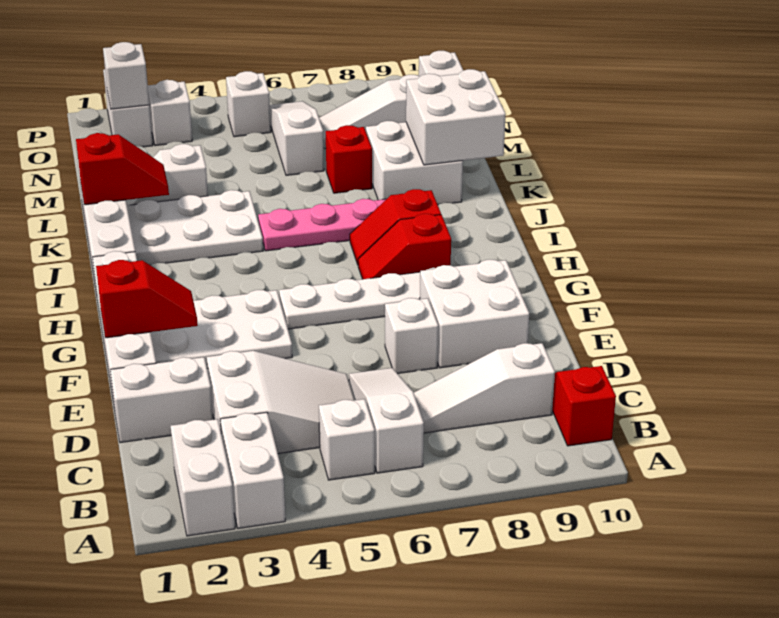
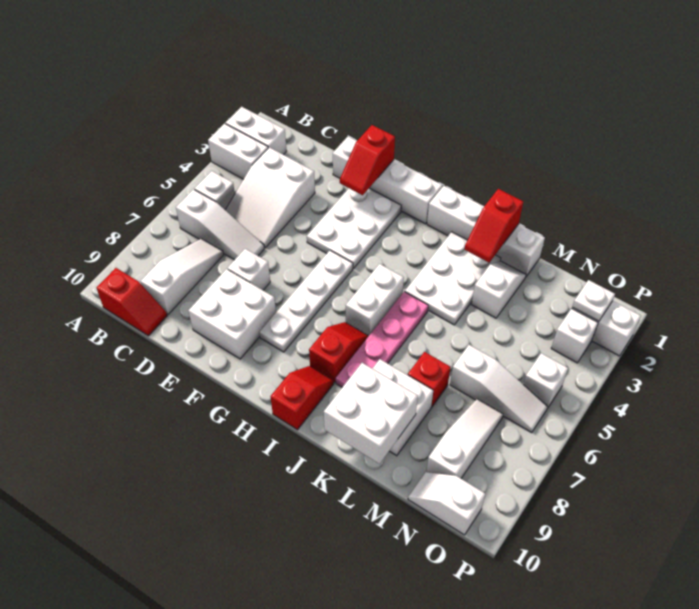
white 1x2 brick [110,357,213,443] -> white 1x2 brick moved to [346,264,404,336]
red 1x2 slope [358,214,451,279] -> red 1x2 slope moved to [270,366,334,430]
white 1x1 brick [103,42,149,109] -> white 1x1 plate [572,280,615,321]

